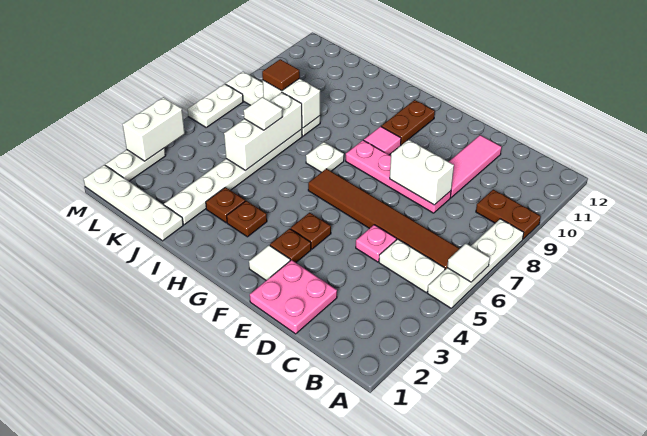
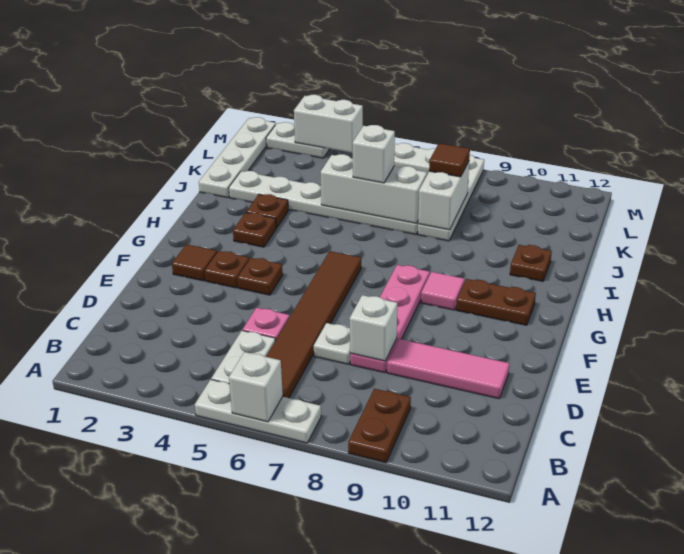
white 1x4 plate [427,219,524,308] -> white 1x3 plate [195,380,321,443]
white 1x1 tile [447,244,490,282] -> white 1x1 brick [229,352,283,422]
pink 2x2 plate [250,260,337,334] -> none
white 1x2 brick [390,139,454,205] -> white 1x1 brick [350,295,397,361]
white 1x1 tile [249,245,290,280] -> brown 1x1 tile [172,244,217,281]
white 1x1 plate [306,142,344,172] -> white 1x1 plate moved to [314,323,350,364]
none -> brown 1x1 plate [510,245,552,281]
white 1x1 tile [244,97,283,130] -> white 1x1 brick [353,125,395,183]

